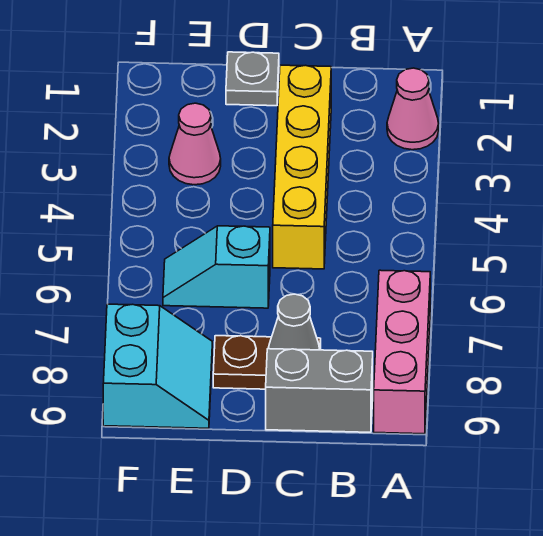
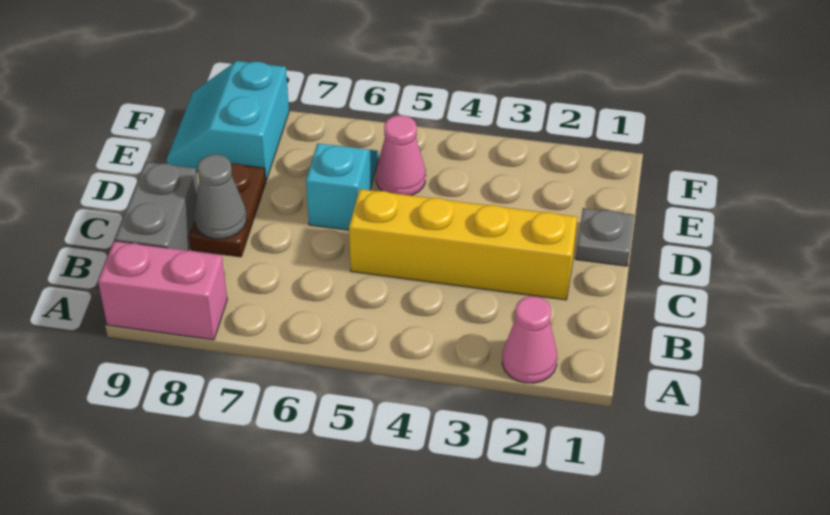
pink 1x3 brick [374,270,430,434] -> pink 1x2 brick [98,241,227,340]
pink 1x1 cone [169,103,221,185] -> pink 1x1 cone moved to [376,115,426,196]
cyan 2x2 slope [103,304,212,428] -> cyan 2x2 slope turned to [167,61,289,180]

